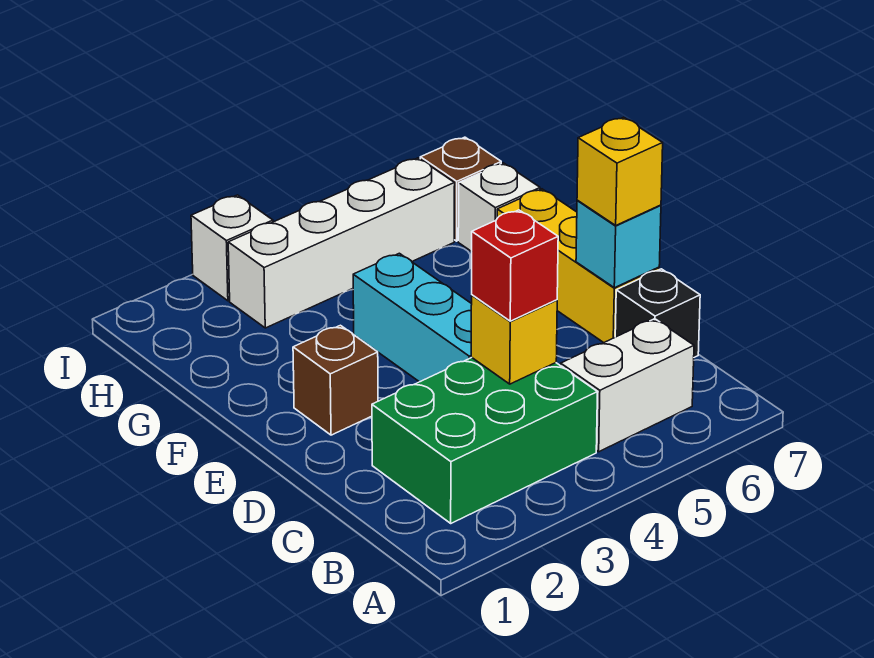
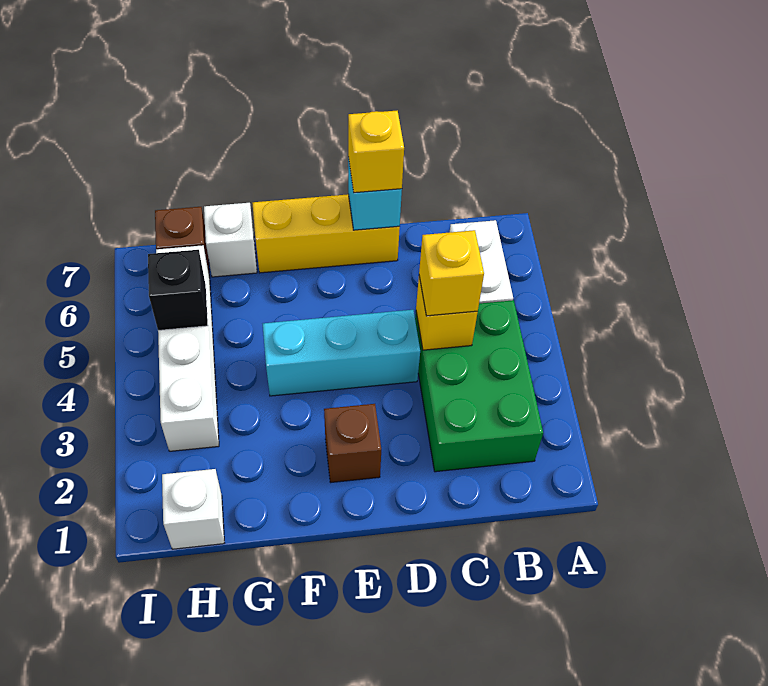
red 1x1 brick [472,210,558,321] -> yellow 1x1 brick [419,230,484,316]
black 1x1 brick [615,269,700,357] -> black 1x1 brick moved to [148,250,208,330]
white 1x1 brick [191,195,273,301] -> white 1x1 brick moved to [162,469,224,549]

